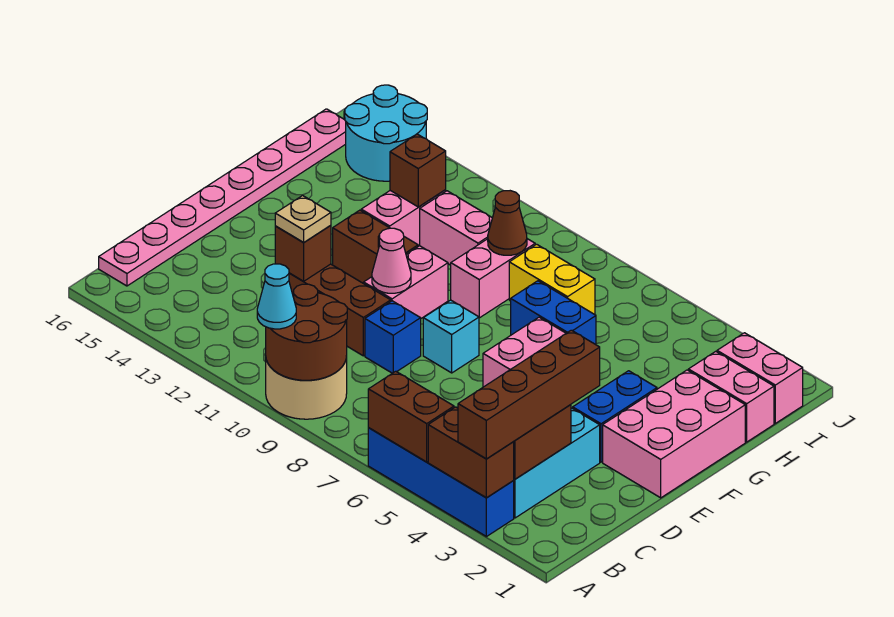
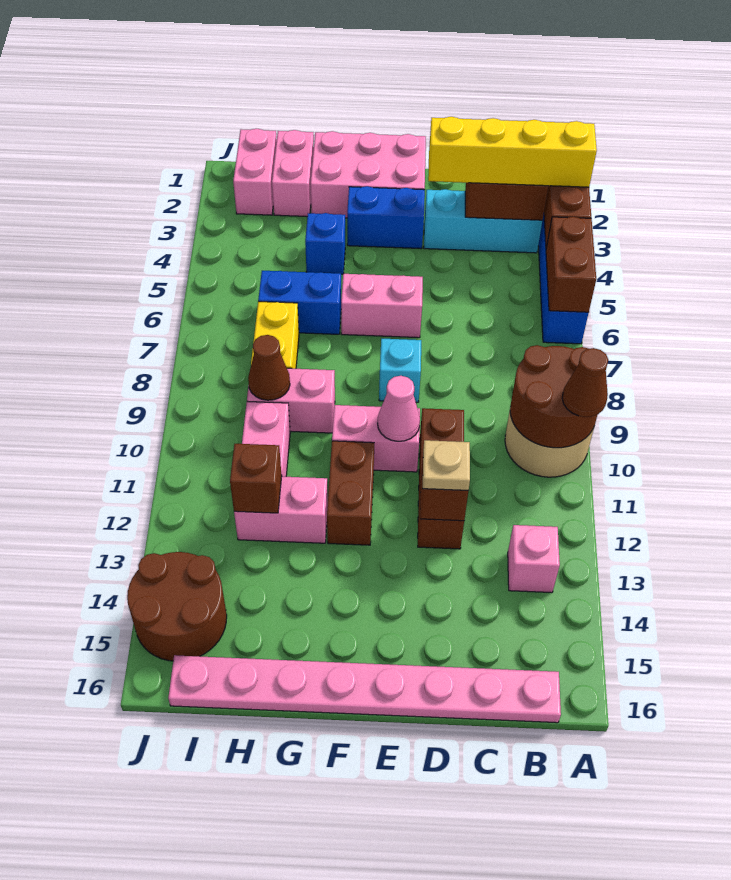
brown 1x4 brick [458,330,600,459] -> yellow 1x4 brick [428,117,597,187]
cyan 1x1 cone [257,264,296,329] -> brown 1x1 cone [562,348,608,417]
none -> pink 1x1 brick [508,525,560,593]
blue 1x1 brick [365,301,421,373] -> blue 1x1 brick moved to [305,213,345,274]
blue 1x2 brick [511,281,596,345] -> blue 1x2 brick turned to [258,271,341,334]
cyan 2x2 round brick [345,85,427,181] -> brown 2x2 round brick [127,552,227,661]

